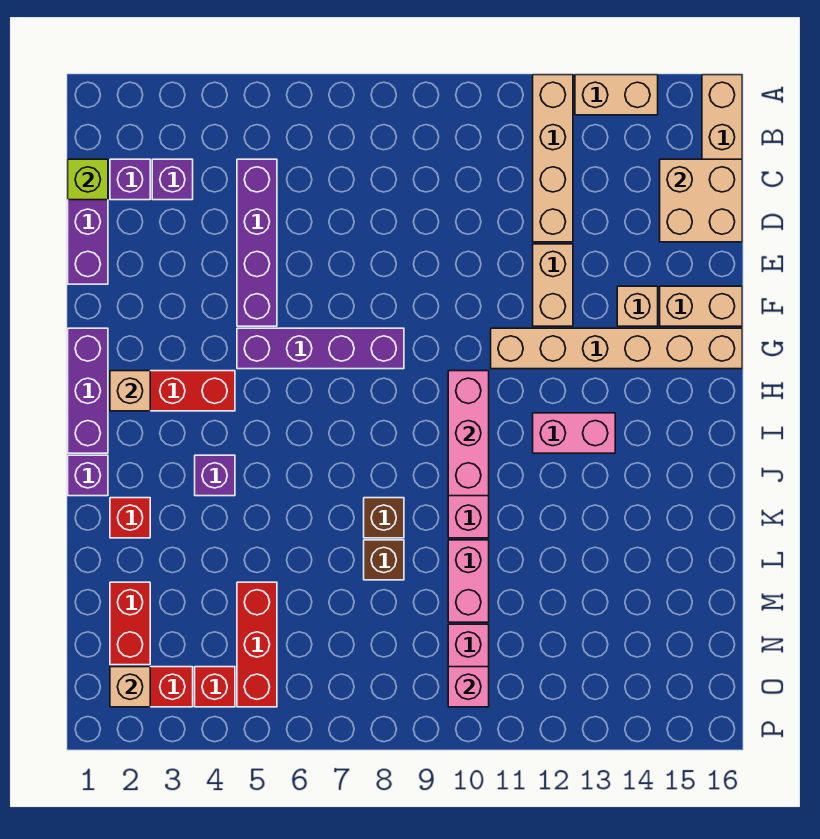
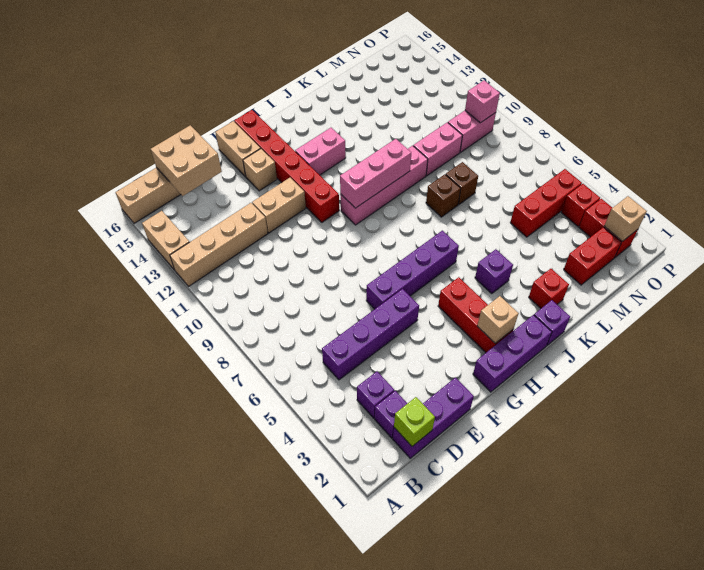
purple 1x4 brick [237,328,404,369] -> purple 1x4 brick turned to [366,231,459,309]
tan 1x6 brick [491,328,742,369] -> red 1x6 brick [234,110,339,222]
pink 1x2 brick [533,413,615,453] -> pink 1x2 brick turned to [295,128,346,175]

